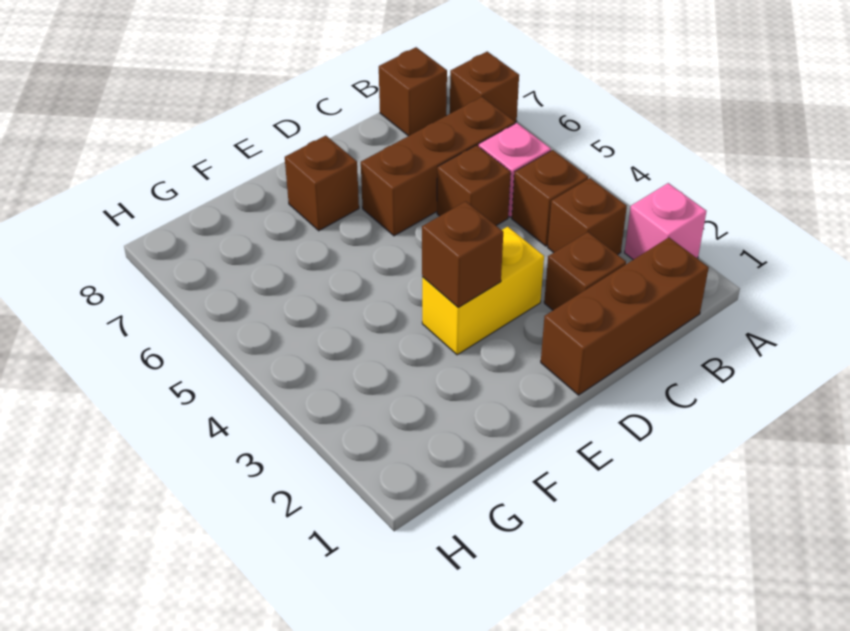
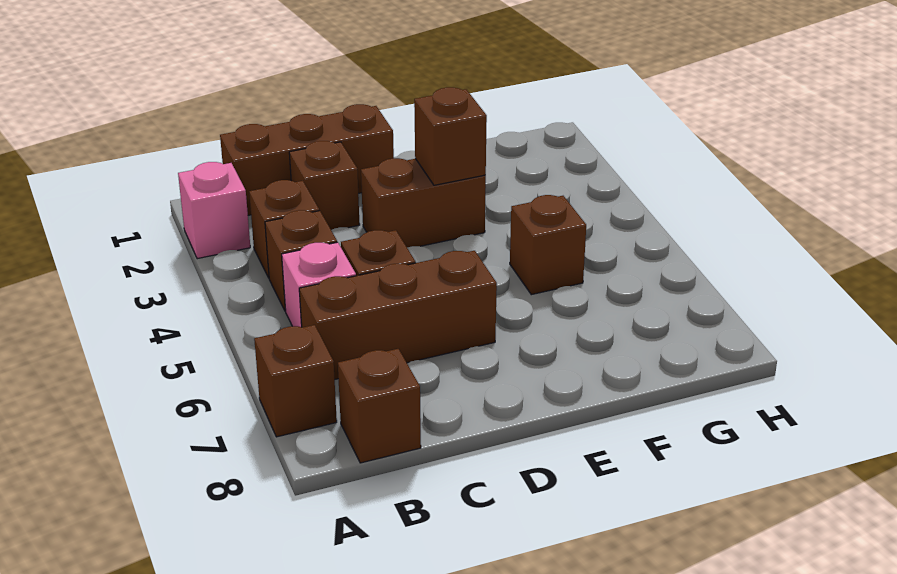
yellow 1x2 brick [422,227,544,355] -> brown 1x2 brick [361,158,486,247]
brown 1x1 brick [285,136,359,231] -> brown 1x1 brick moved to [510,195,586,295]

